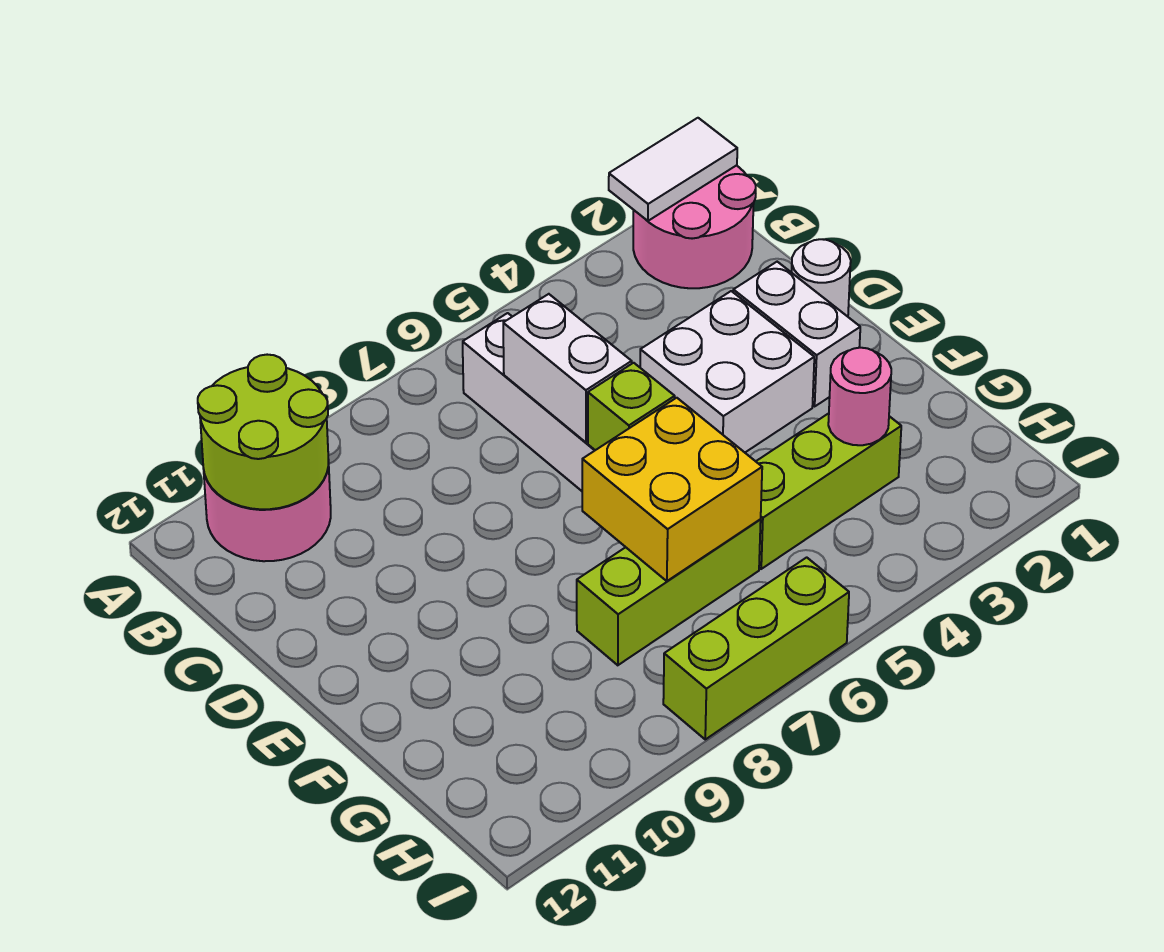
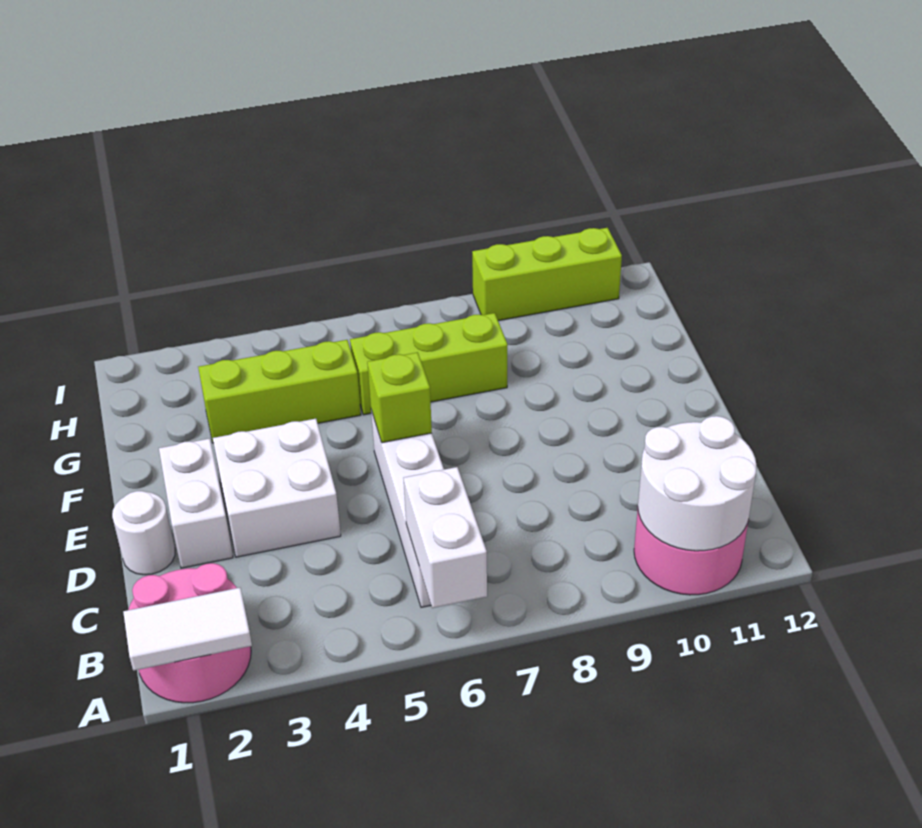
lime 2x2 round brick [198,355,328,509] -> white 2x2 round brick [638,416,756,551]
white 1x2 brick [503,294,632,442] -> white 1x2 brick moved to [404,467,487,608]
yellow 2x2 brick [582,398,762,581] -> none
pink 1x1 round brick [828,348,891,445] -> none
lime 1x3 brick [663,557,849,739] -> lime 1x3 brick moved to [472,228,622,321]

